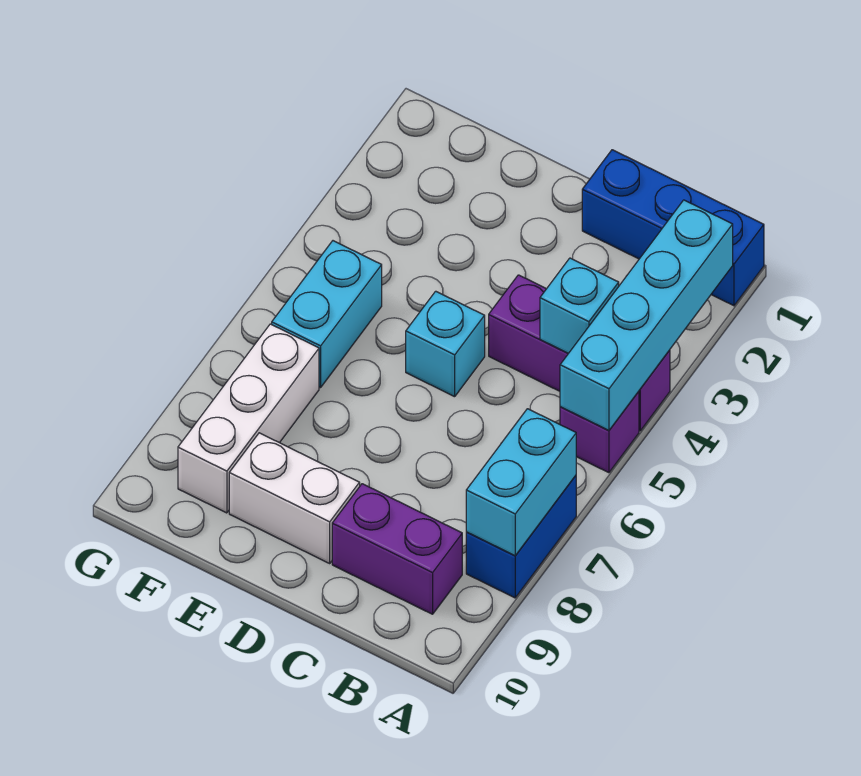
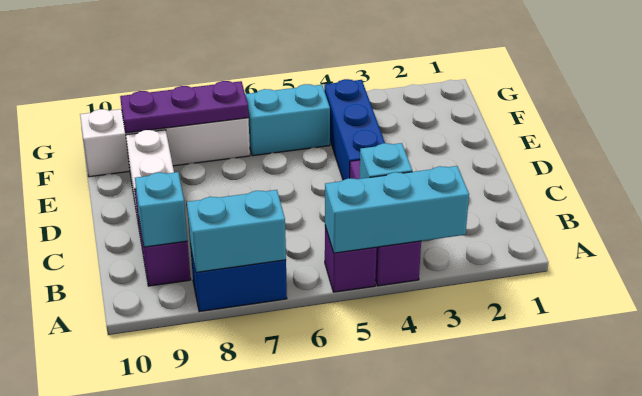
blue 1x3 brick [582,150,764,306] -> blue 1x3 brick moved to [324,79,385,180]
cyan 1x4 brick [560,200,733,430] -> cyan 1x3 brick [325,166,469,253]
cyan 1x1 brick [406,291,485,397] -> cyan 1x1 brick moved to [135,172,187,247]
white 1x3 brick [178,324,319,513] -> white 1x4 brick [80,109,250,177]
none -> purple 1x3 plate [120,81,248,133]

